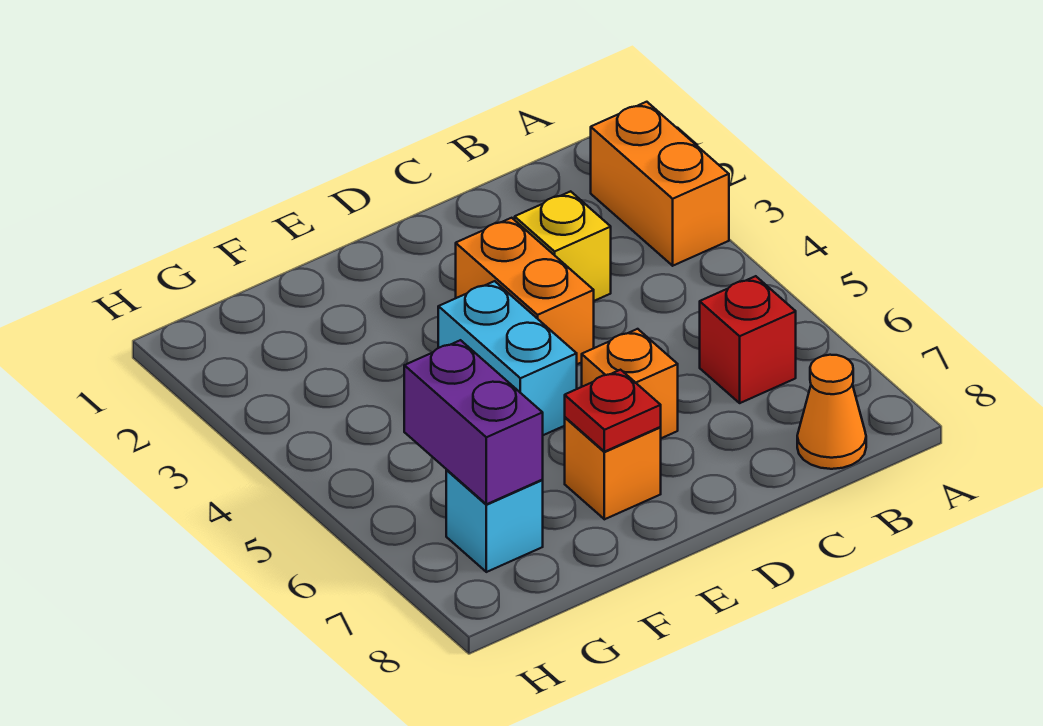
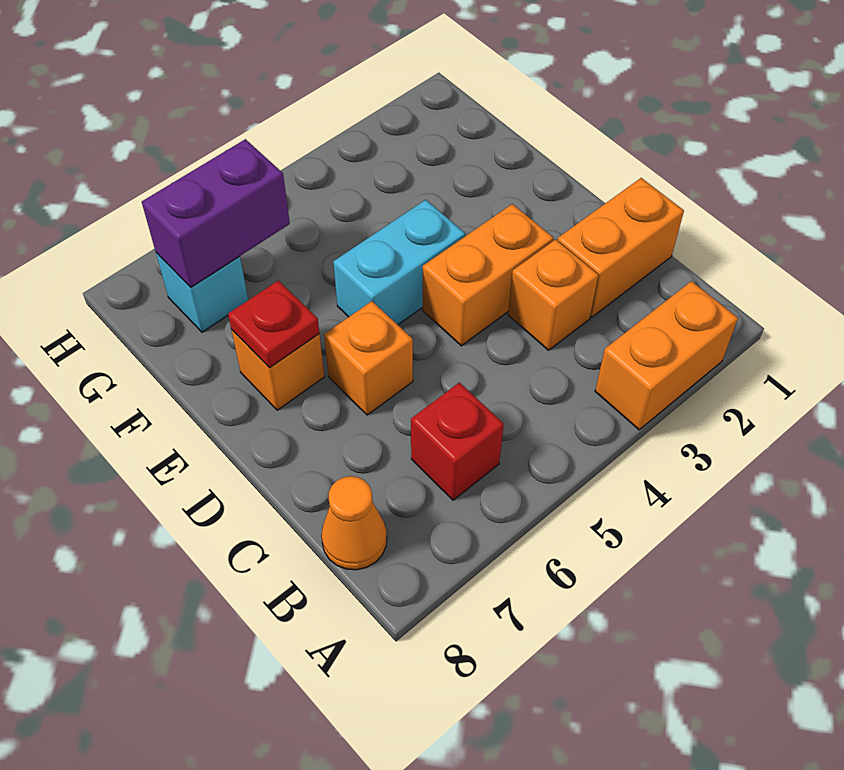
none -> orange 1x2 brick [557,178,684,317]
yellow 1x1 brick [515,191,611,301] -> orange 1x1 brick [508,239,598,350]

